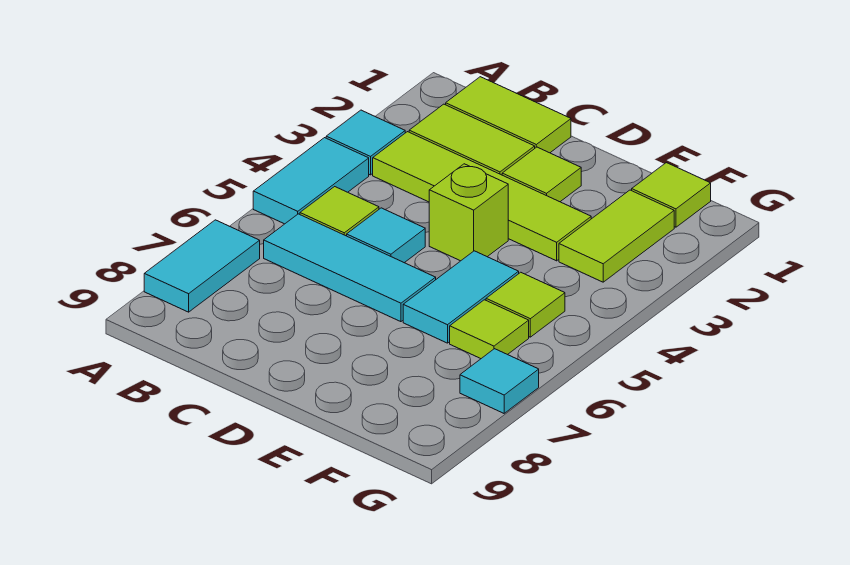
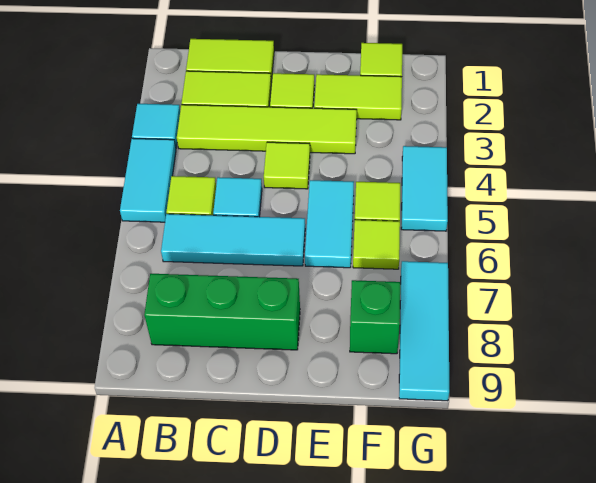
cyan 1x2 tile [144,220,260,312] -> cyan 1x2 tile moved to [401,146,448,231]
none -> green 1x3 brick [144,274,300,350]
lime 1x1 brick [429,164,508,261] -> lime 1x1 tile [264,142,310,189]
lime 1x2 tile [559,190,674,282] -> lime 1x2 tile turned to [314,74,402,120]
none -> green 1x1 brick [350,280,400,354]
cyan 1x1 tile [460,349,539,413] -> cyan 1x3 tile [399,261,449,401]

